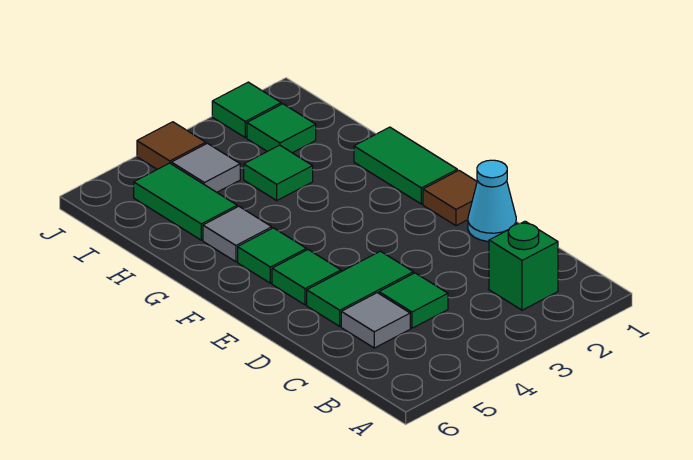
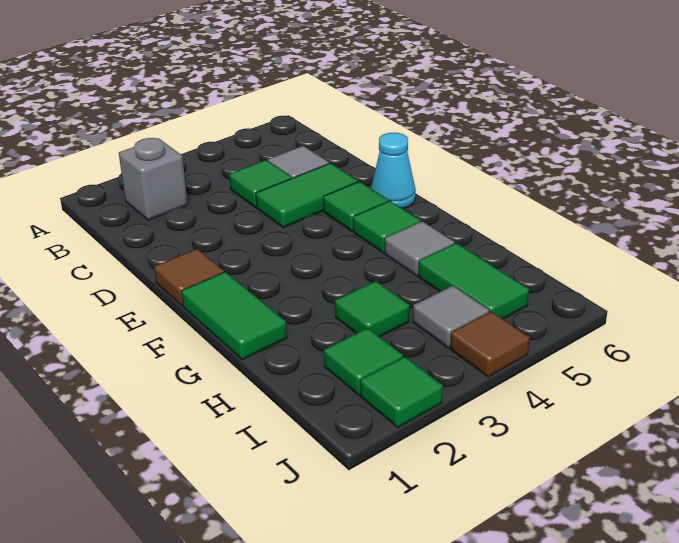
green 1x1 brick [489,221,558,310] -> grey 1x1 brick [119,138,188,220]
cyan 1x1 cone [468,160,516,241] -> cyan 1x1 cone moved to [371,133,416,209]

